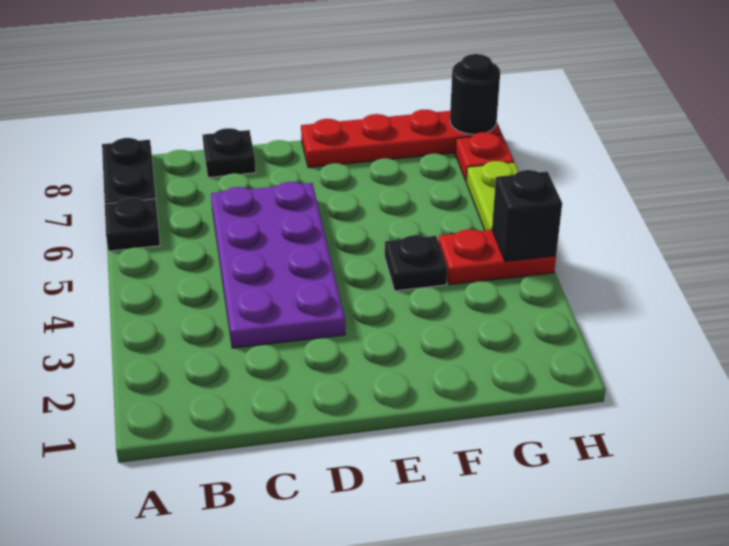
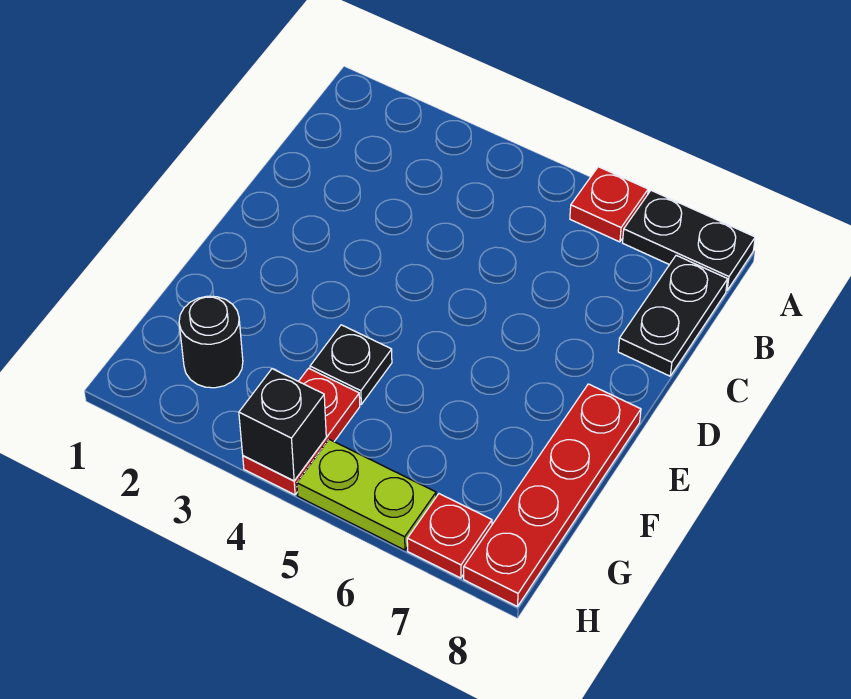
black 1x1 plate [105,198,160,251] -> red 1x1 plate [570,167,648,242]
purple 2x4 plate [211,182,345,348] -> none
black 1x1 plate [203,128,256,178] -> black 1x2 plate [618,255,728,376]
black 1x1 round brick [450,54,500,134] -> black 1x1 round brick moved to [179,296,243,388]

